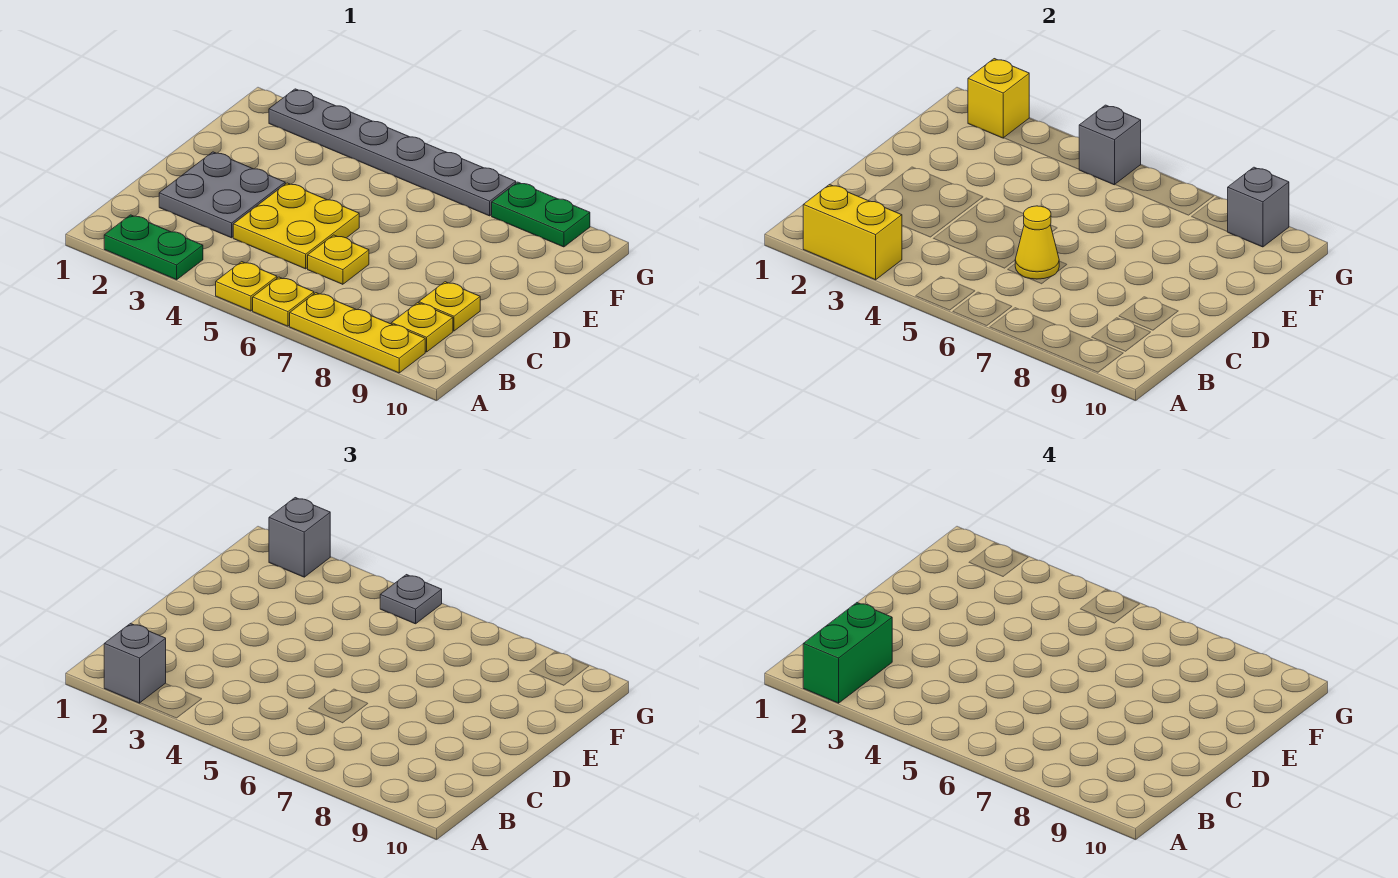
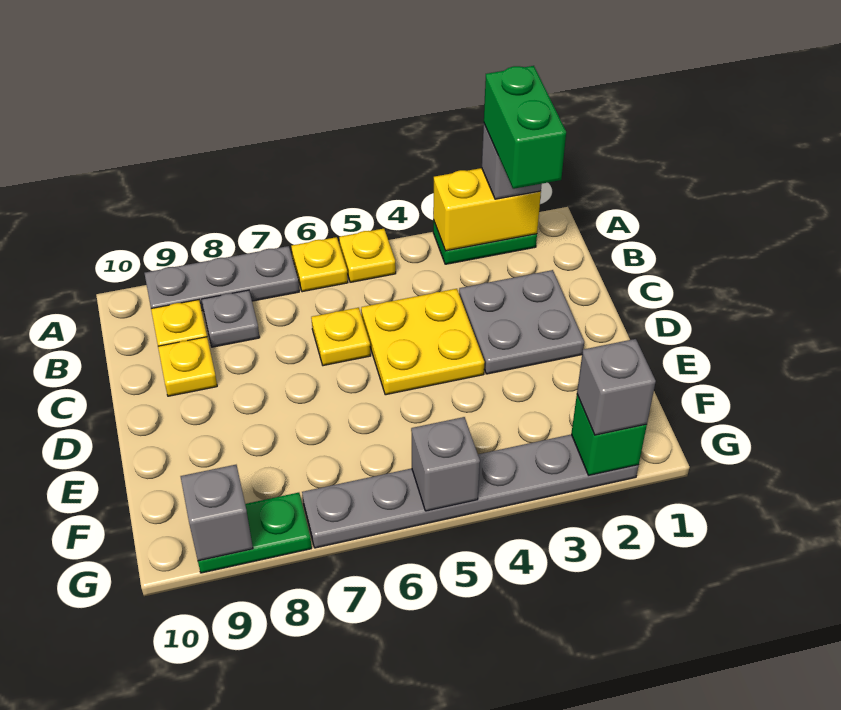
yellow 1x3 plate [290,293,425,373] -> grey 1x3 plate [144,246,299,311]
yellow 1x1 cone [1015,206,1059,279] -> none
yellow 1x1 brick [968,59,1029,138] -> green 1x1 brick [571,395,647,475]
grey 1x1 plate [380,575,442,624] -> grey 1x1 plate moved to [202,290,260,347]

